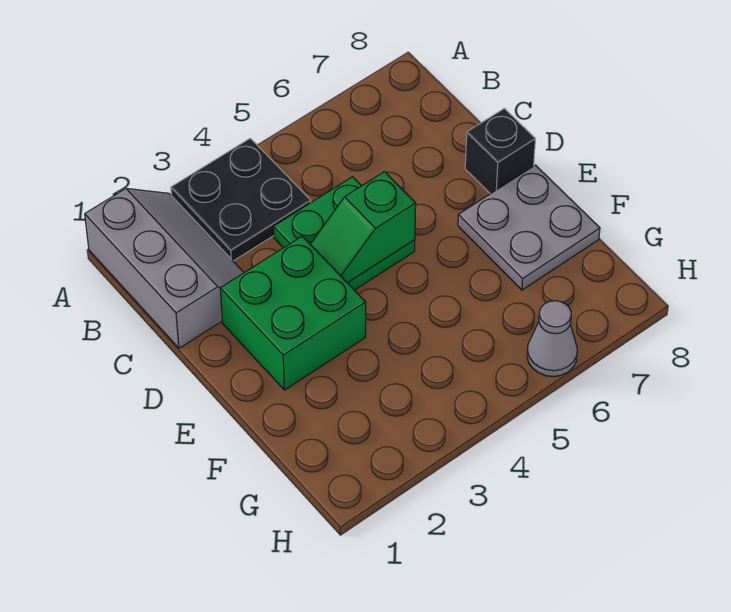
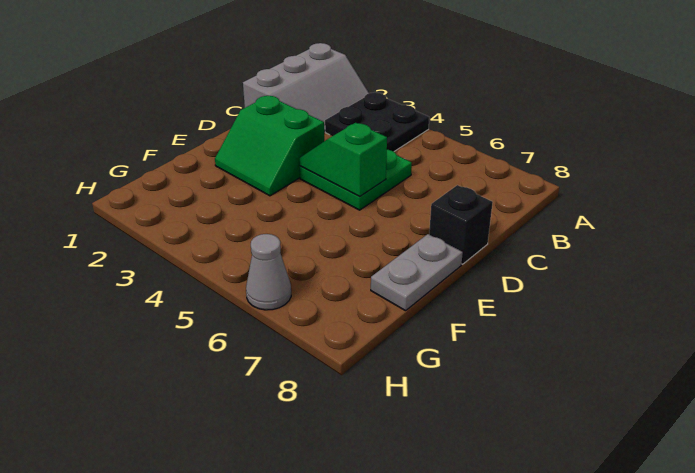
green 2x2 brick [220,236,366,390] -> green 2x2 slope [215,96,324,196]
grey 2x2 plate [458,165,600,290] -> grey 1x2 plate [371,234,463,311]

